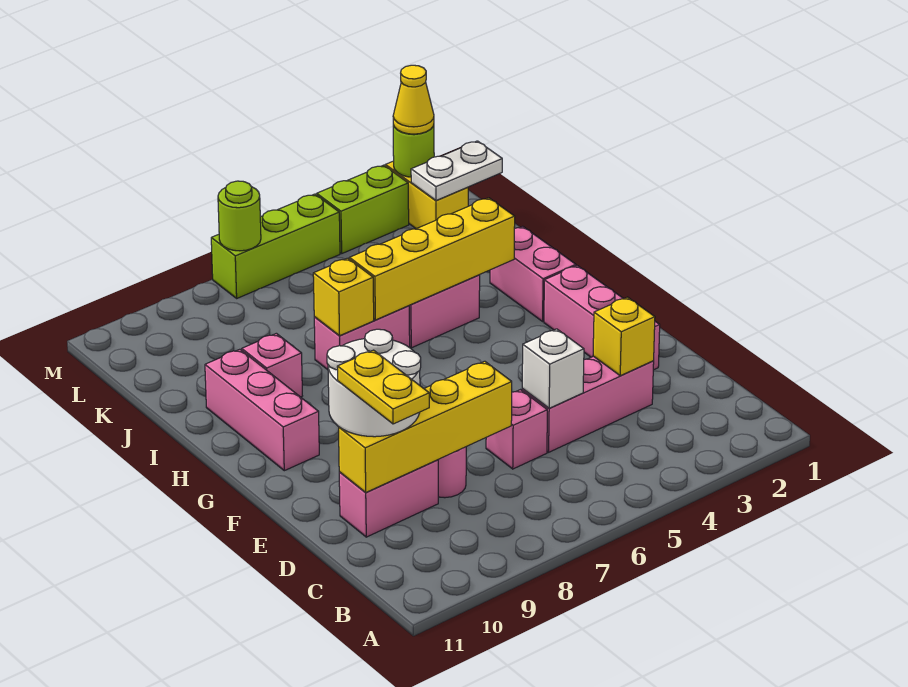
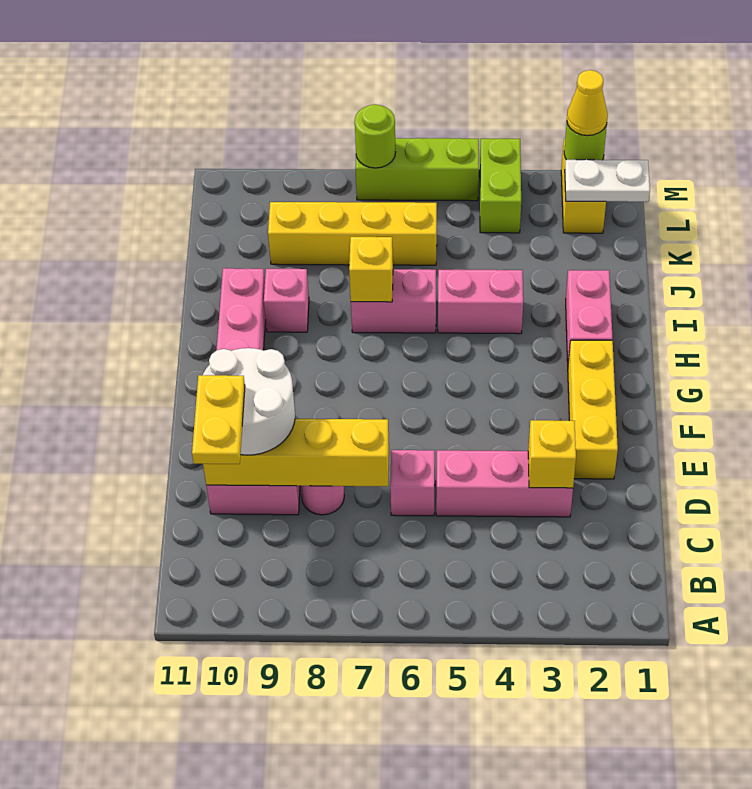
white 1x1 brick [522,329,584,408] -> none
pink 1x3 brick [544,266,660,370] -> yellow 1x3 brick [568,340,618,479]
yellow 1x4 brick [349,198,515,320] -> yellow 1x4 brick moved to [268,202,437,265]
lime 1x2 brick [317,165,409,253] -> lime 1x2 brick turned to [480,138,521,233]

